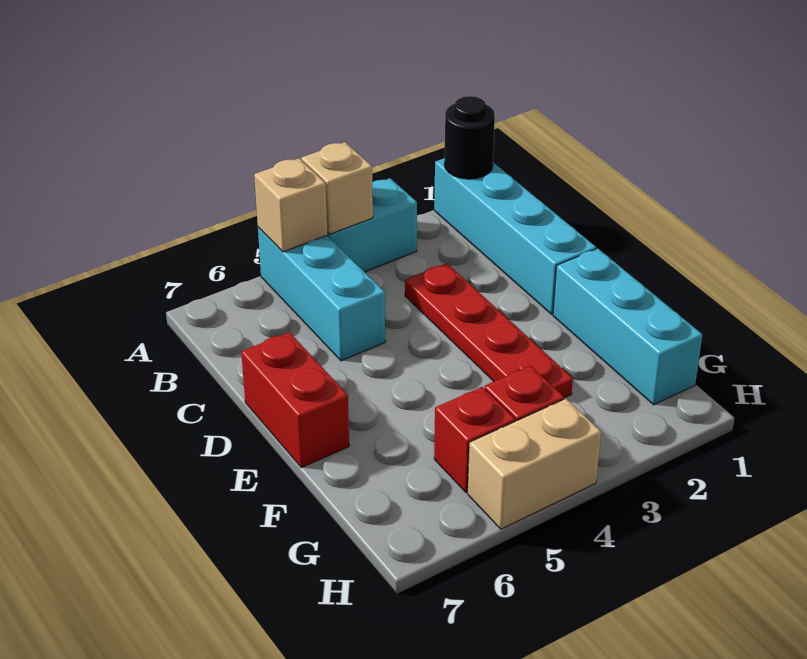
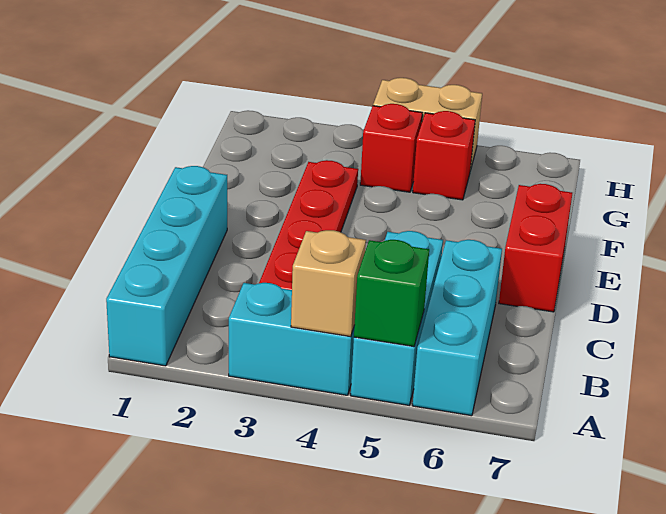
black 1x1 round brick [444,96,495,179] -> none
tan 1x1 brick [254,158,327,252] -> green 1x1 brick [354,240,429,347]
cyan 1x3 brick [553,249,702,405] -> cyan 1x3 brick moved to [413,240,502,416]

